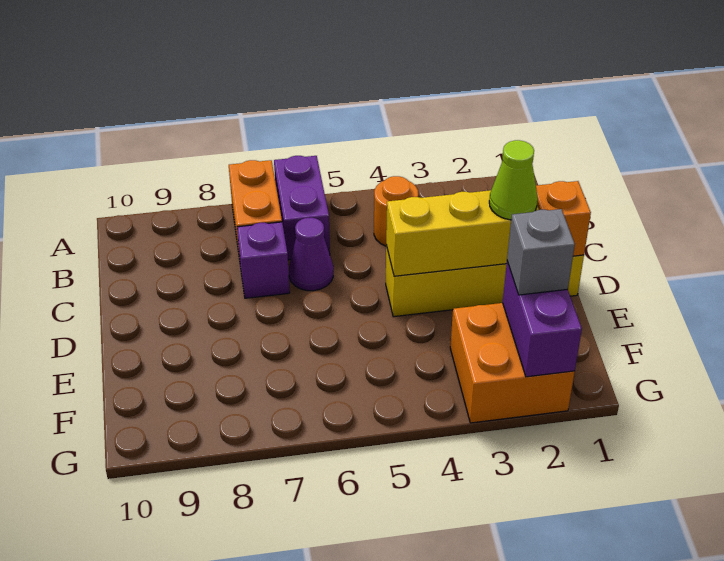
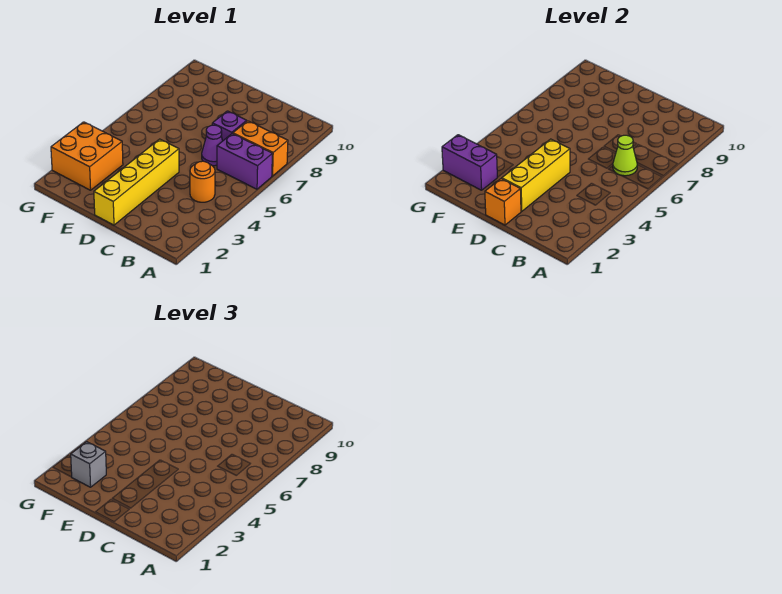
lime 1x1 cone [489,140,538,220] -> lime 1x1 cone moved to [613,135,637,176]

